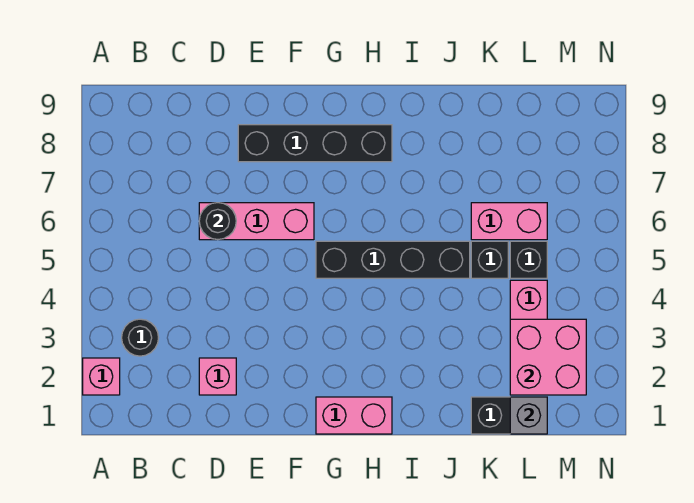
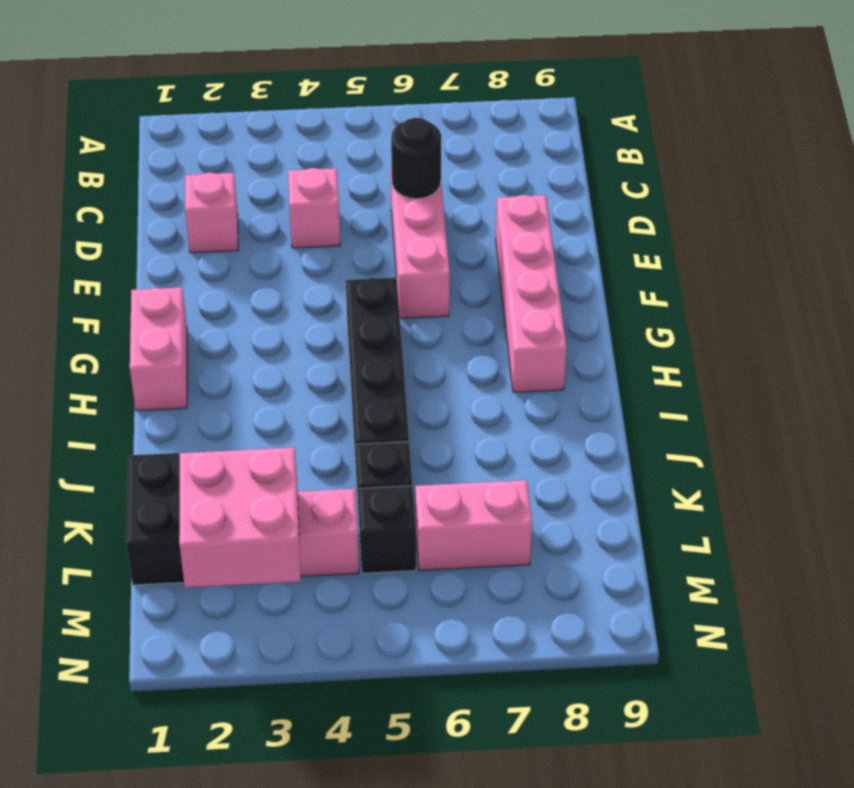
pink 1x1 brick [83,358,120,395] -> pink 1x1 brick moved to [288,168,340,248]
black 1x1 round brick [122,319,159,356] -> none
black 1x4 brick [238,125,392,162] -> pink 1x4 brick [496,195,567,393]
pink 1x2 brick [471,203,547,240] -> pink 1x2 brick turned to [415,480,532,570]
grey 1x1 brick [510,397,547,434] -> none

